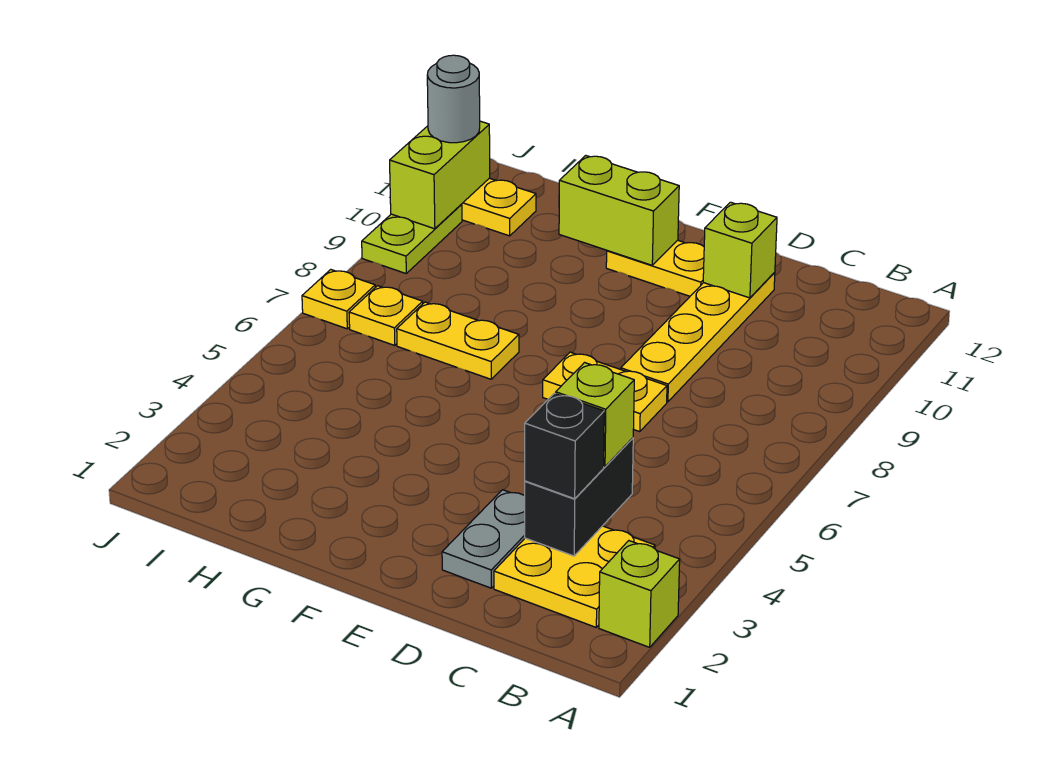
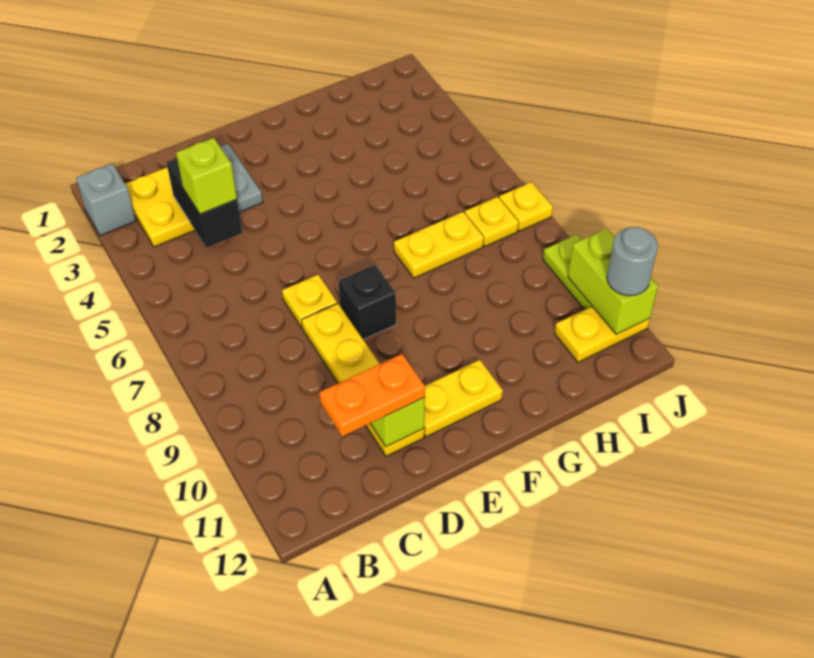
lime 1x1 brick [599,541,680,647] -> grey 1x1 brick [76,164,136,236]
black 1x1 brick [525,393,604,499] -> black 1x1 brick moved to [339,265,396,340]
none -> orange 1x2 plate [319,354,425,436]
yellow 1x2 plate [543,352,667,432] -> yellow 1x1 plate [282,275,337,328]
lime 1x2 brick [559,156,679,265] -> none

